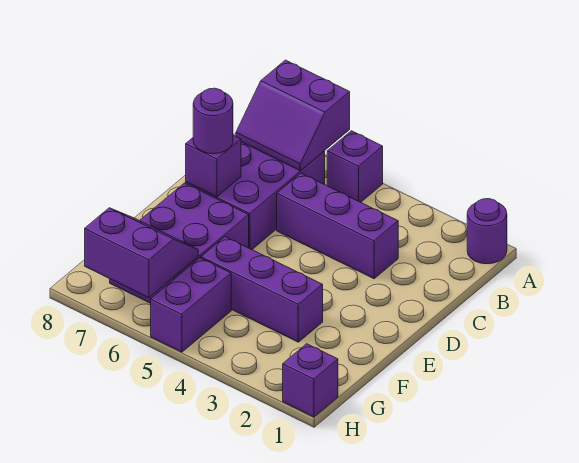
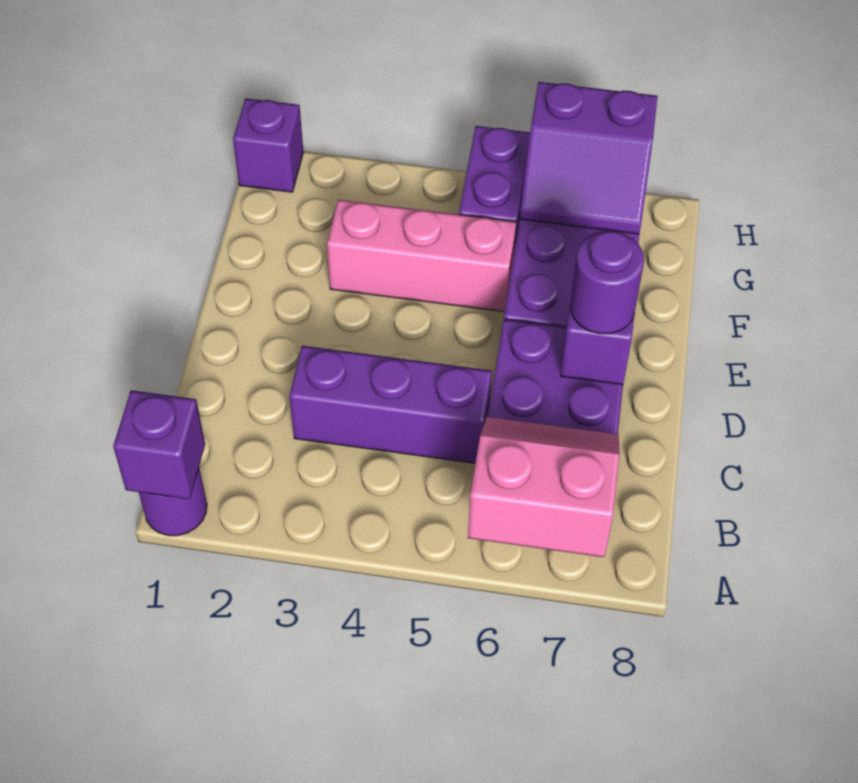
purple 1x1 brick [327,131,383,202] -> purple 1x1 brick moved to [113,390,205,499]
purple 2x2 slope [236,60,350,171] -> pink 2x2 slope [468,417,620,557]
purple 1x3 brick [201,237,323,342] -> pink 1x3 brick [327,200,516,312]

